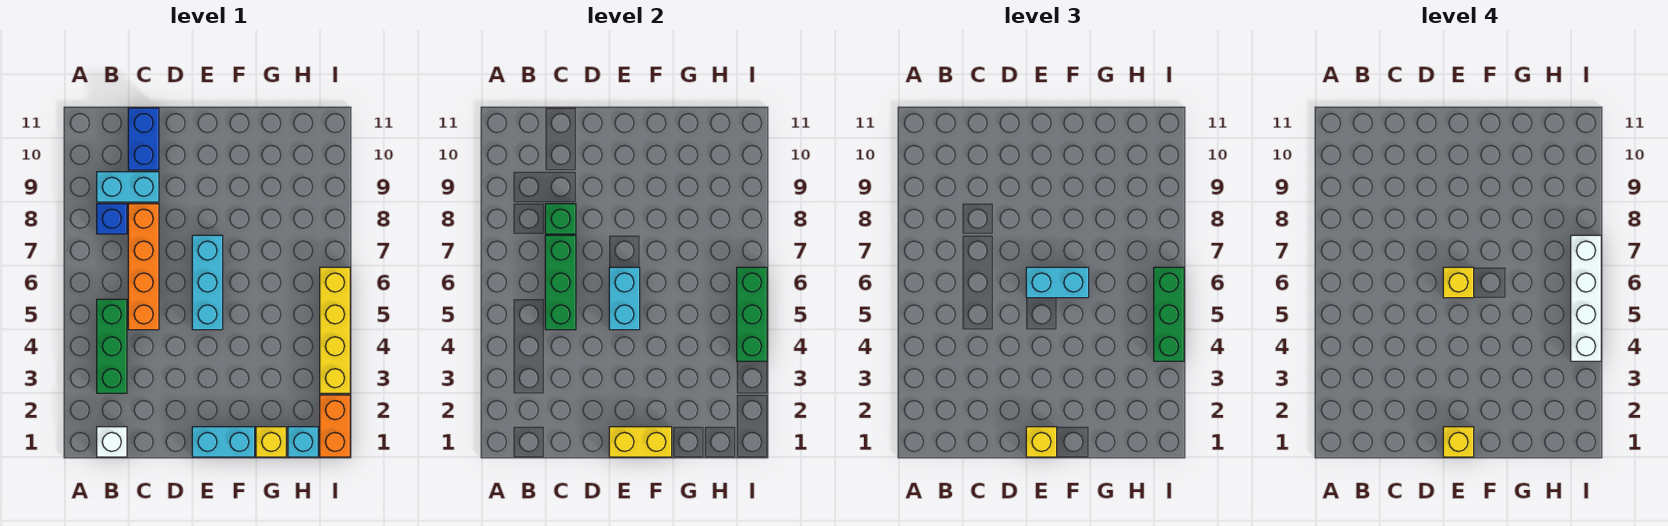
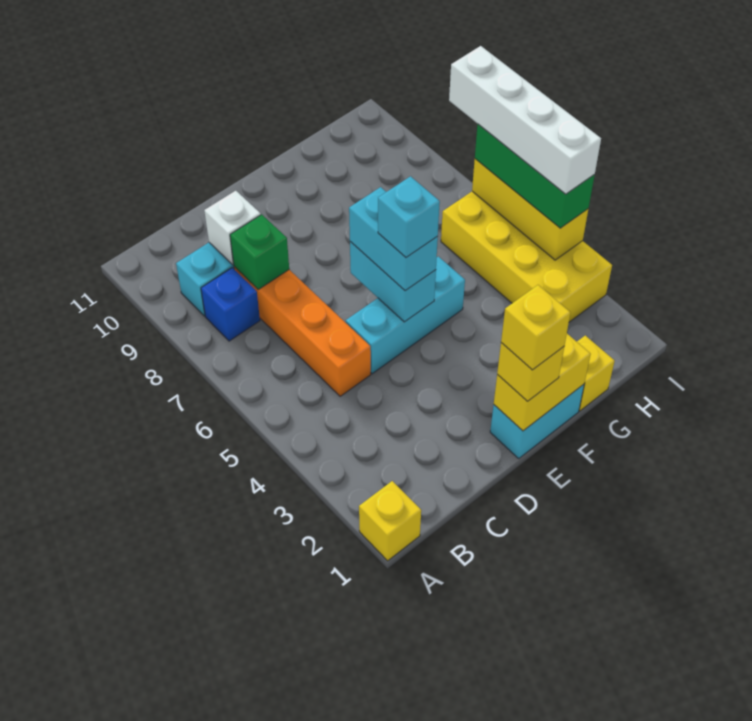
white 1x1 brick [97,427,127,457] -> white 1x1 brick moved to [204,191,261,265]
green 1x3 brick [97,299,127,393] -> none
green 1x3 brick [545,235,576,330] -> none
blue 1x2 brick [128,108,159,170] -> none
cyan 1x3 brick [192,235,223,330] -> cyan 1x3 brick turned to [346,256,465,374]
cyan 1x2 brick [1026,267,1089,298] -> cyan 1x2 brick turned to [349,187,438,291]
yellow 1x1 brick [1443,267,1474,298] -> yellow 1x1 brick moved to [359,481,421,561]
cyan 1x1 brick [288,427,318,457] -> cyan 1x1 brick moved to [378,176,440,257]
orange 1x2 brick [320,395,350,457] -> none
yellow 1x4 brick [320,267,350,393] -> yellow 2x4 brick [441,191,612,322]
green 1x3 brick [737,267,767,361] -> yellow 1x3 brick [472,159,588,260]

